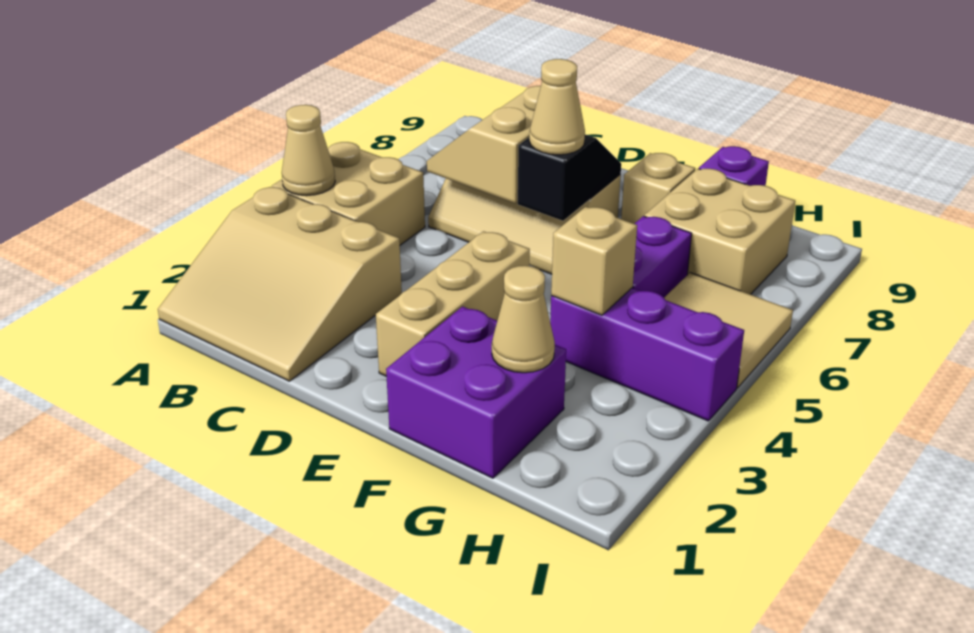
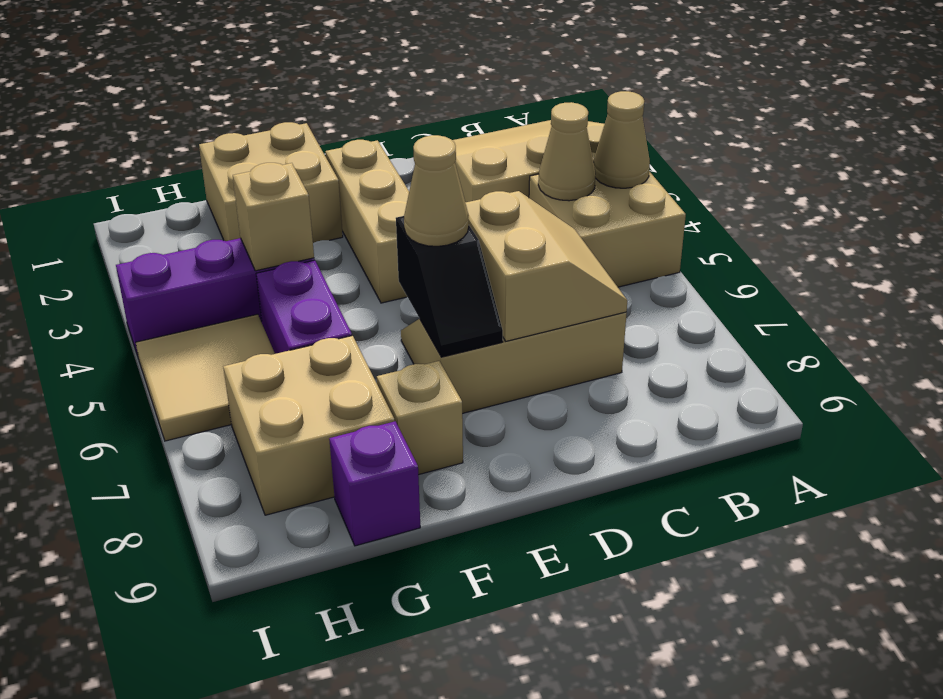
purple 2x2 brick [386,307,566,478] -> tan 2x2 brick [199,122,343,243]
tan 1x1 cone [492,266,555,373] -> tan 1x1 cone moved to [538,102,596,201]

